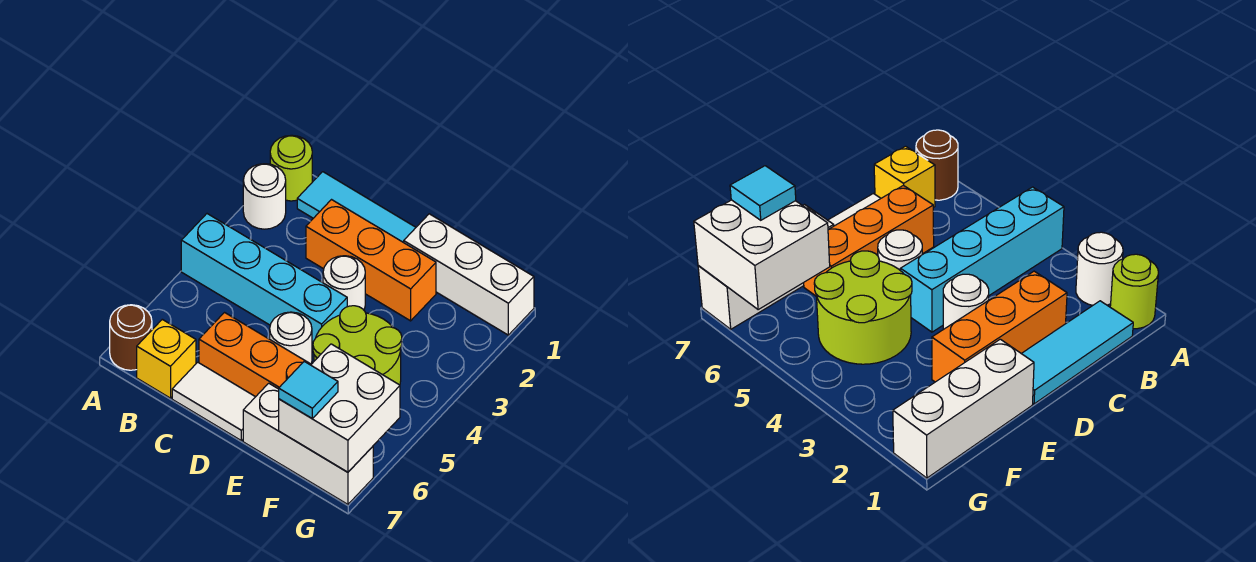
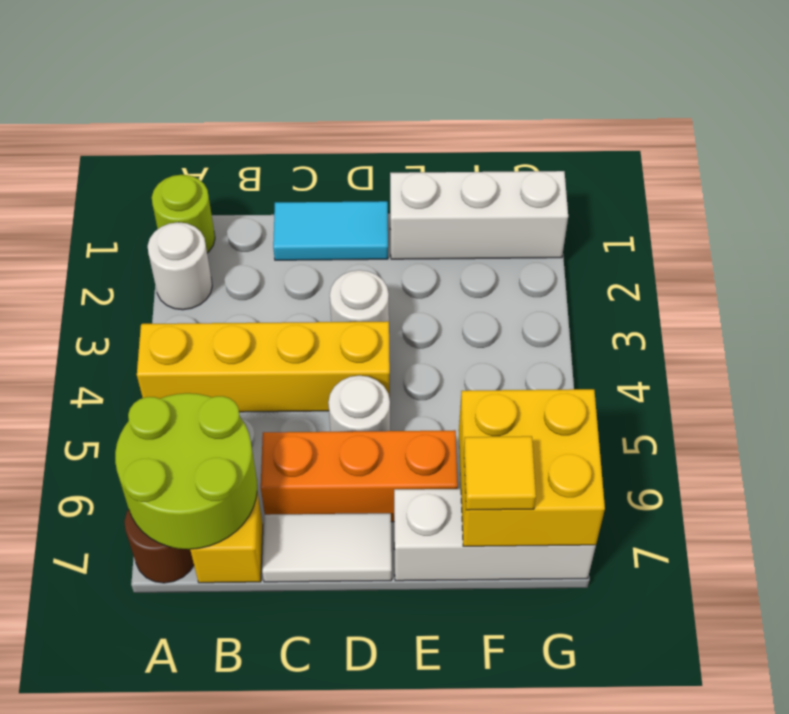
cyan 1x4 brick [181,214,347,351] -> yellow 1x4 brick [137,321,390,412]
cyan 1x3 tile [297,172,416,242] -> cyan 1x2 tile [273,201,388,260]
orange 1x3 brick [306,200,436,321] -> none
lime 2x2 round brick [313,306,402,385] -> lime 2x2 round brick moved to [115,393,257,549]
white 2x2 brick [279,344,400,472] -> yellow 2x2 brick [459,389,605,546]
cyan 1x1 tile [279,361,338,418] -> yellow 1x1 tile [464,436,536,510]

